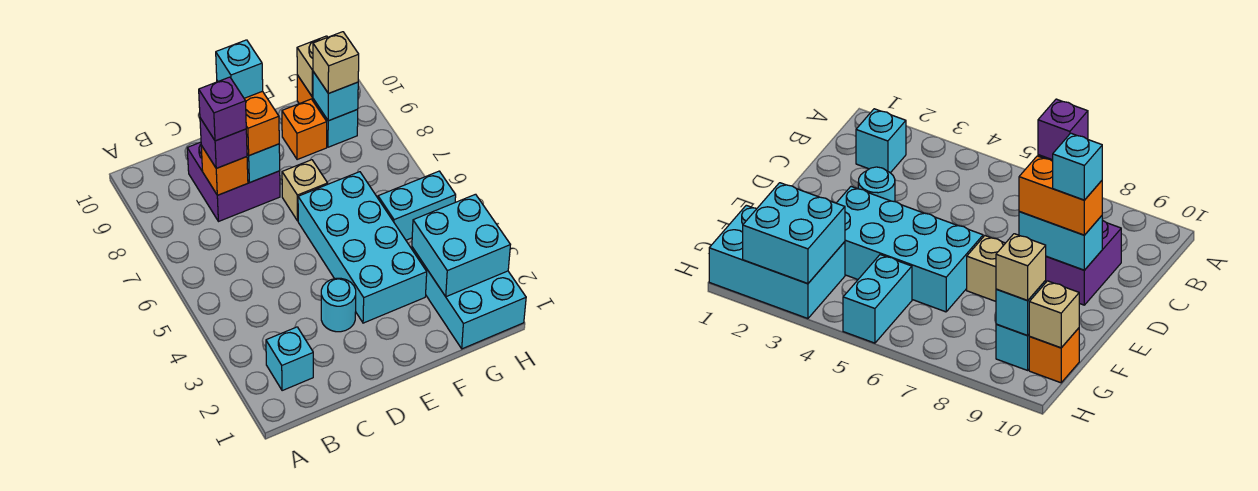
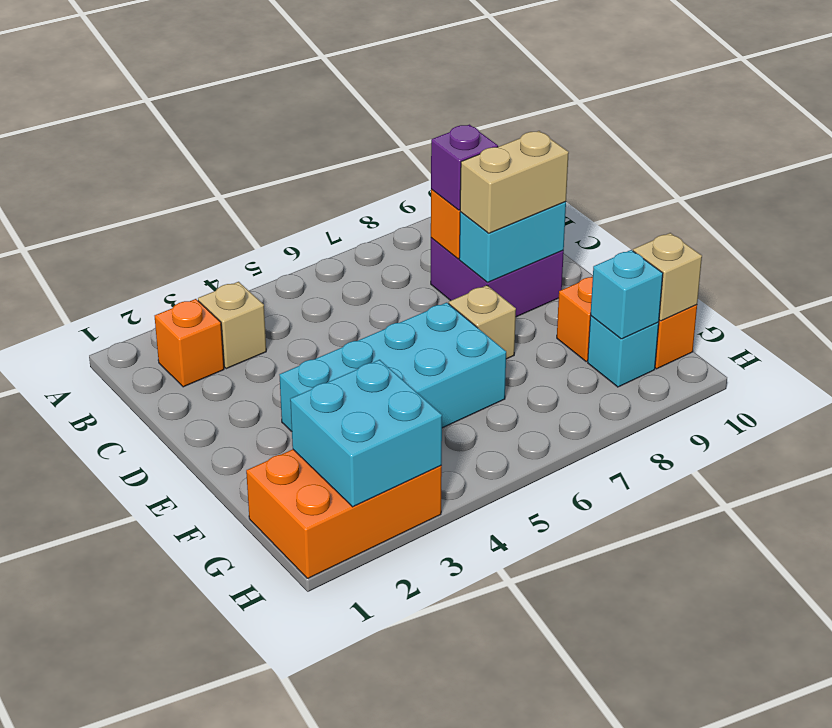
cyan 1x1 brick [266,327,313,391] -> orange 1x1 brick [155,299,224,387]
purple 1x1 brick [199,77,246,141] -> none
cyan 1x1 round brick [321,278,356,332] -> none
orange 1x2 brick [217,81,279,156] -> tan 1x2 brick [460,131,569,233]
cyan 1x1 brick [216,40,263,98] -> none
cyan 2x3 brick [412,247,526,349] -> orange 2x3 brick [246,449,442,579]
cyan 1x2 brick [378,171,456,240] -> none
tan 1x1 brick [313,32,359,94] -> tan 1x1 brick moved to [198,282,266,369]

